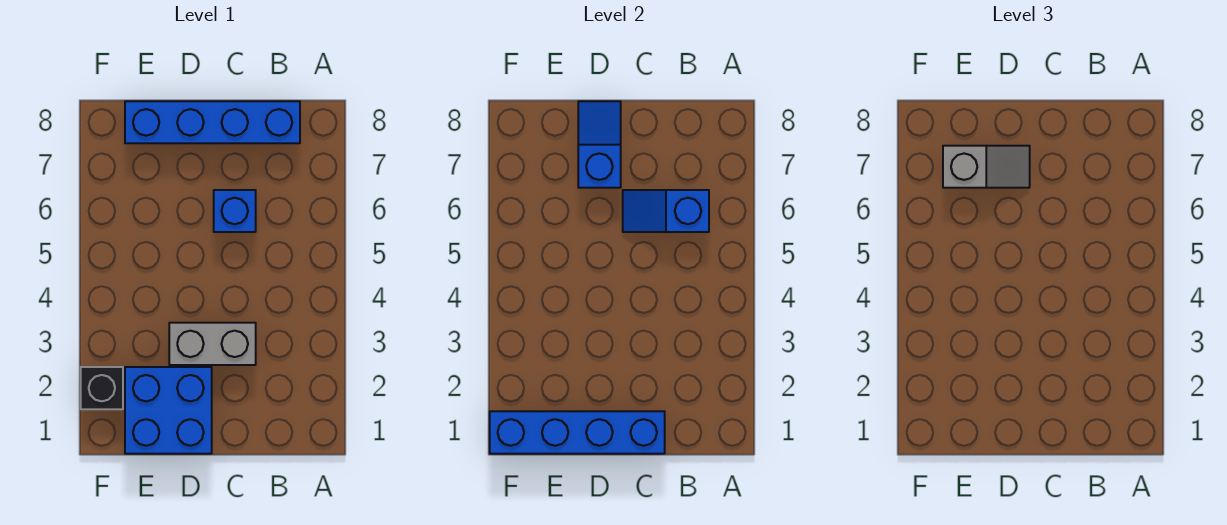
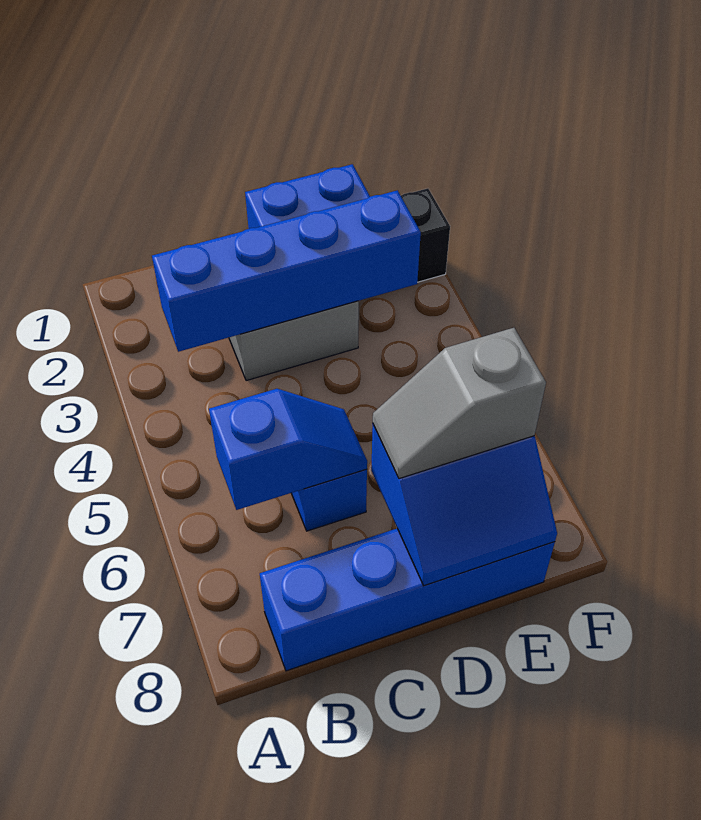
blue 1x4 brick [490,411,665,454] -> blue 1x4 brick moved to [152,190,421,352]
blue 1x2 slope [578,101,621,188] -> blue 2x2 slope [371,425,557,586]

